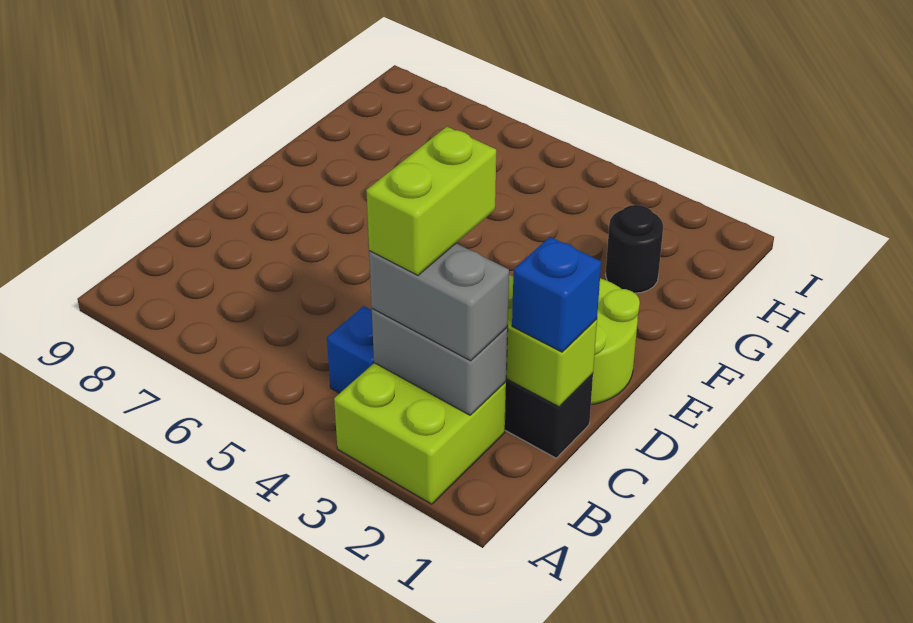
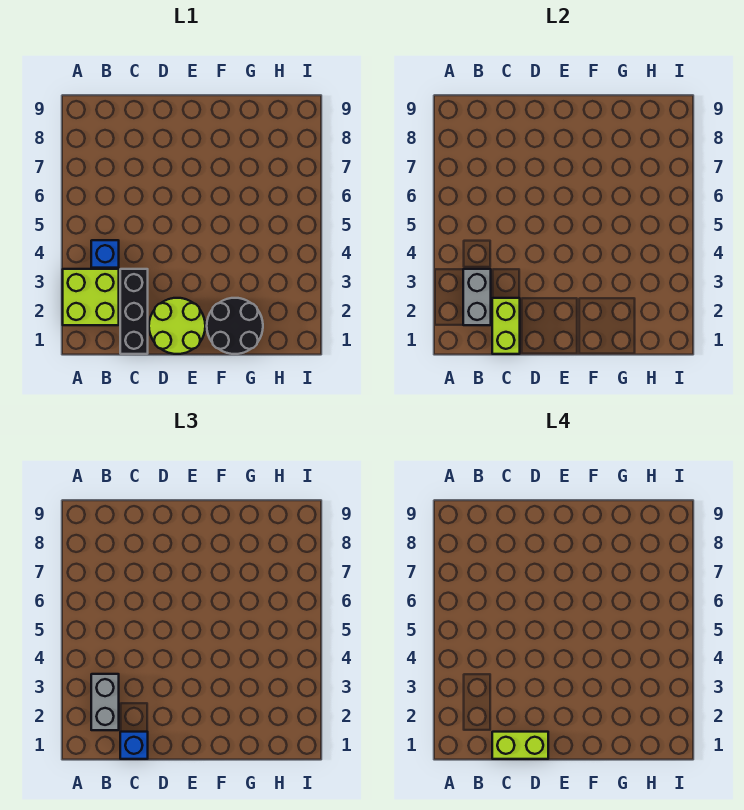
lime 1x2 brick [366,127,496,275] -> lime 1x2 brick moved to [492,732,548,759]
black 1x1 round brick [605,205,663,293] -> black 2x2 round brick [207,298,263,354]

